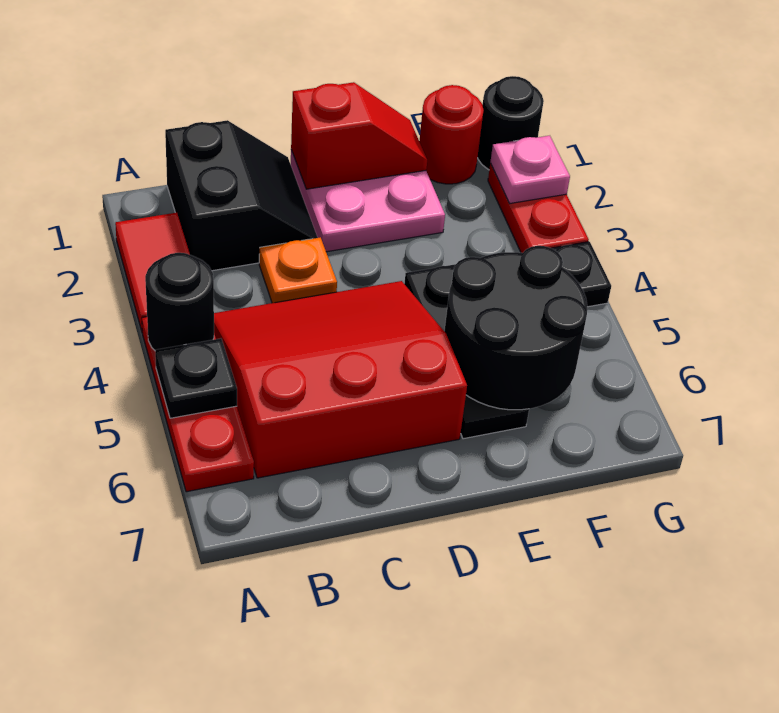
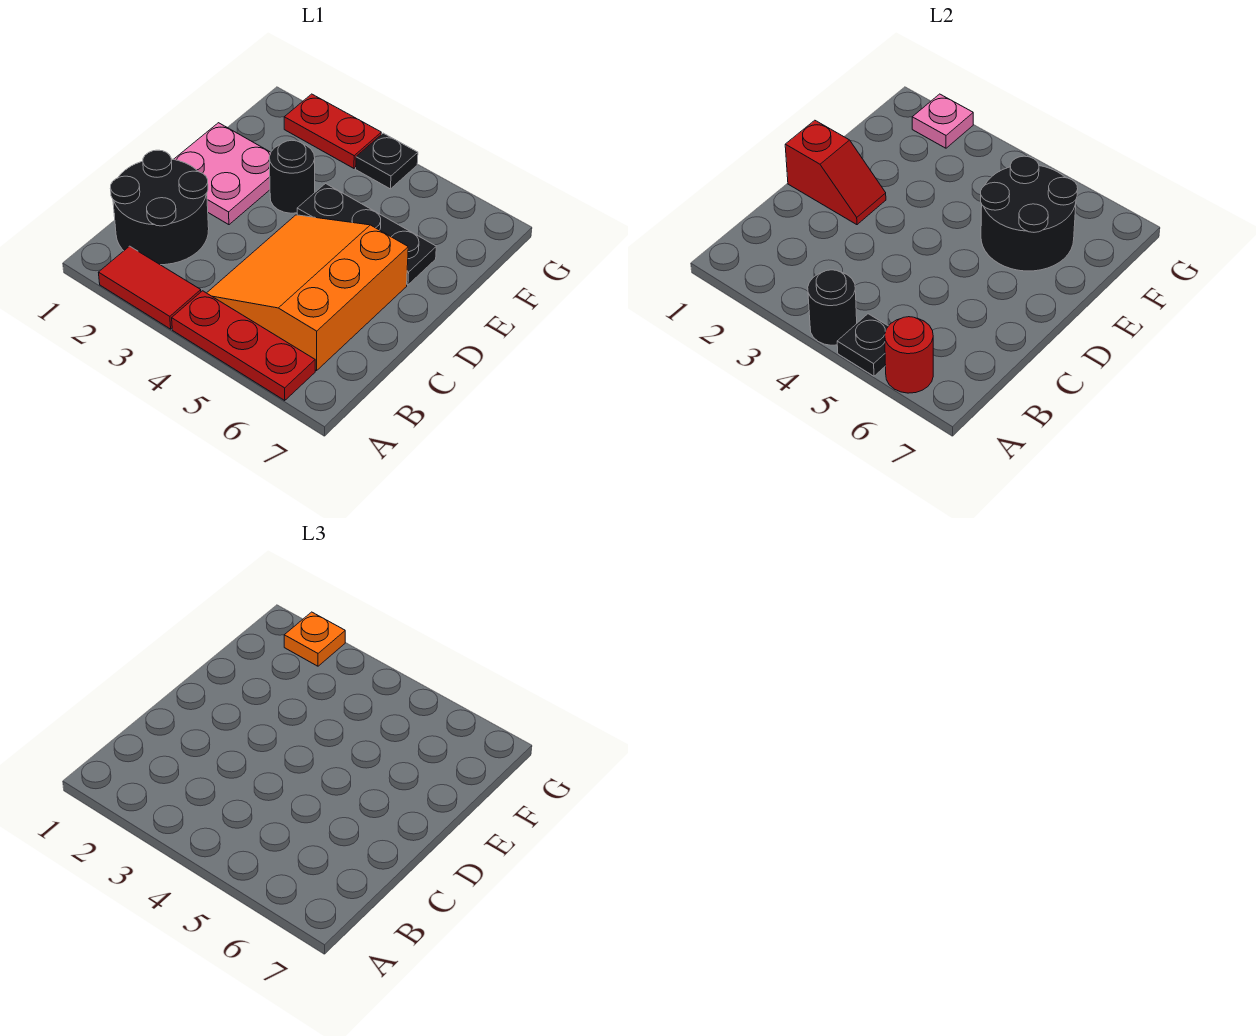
black 2x2 slope [165,120,317,271] -> black 2x2 round brick [110,150,209,265]
red 3x3 slope [214,281,467,478] -> orange 3x3 slope [207,215,408,371]
orange 1x1 plate [259,237,337,303] -> orange 1x1 plate moved to [284,612,345,666]
red 1x2 slope [291,82,427,189] -> red 1x2 slope turned to [785,120,886,225]
red 1x1 round brick [419,85,483,184] -> red 1x1 round brick moved to [885,317,933,393]
black 1x1 round brick [478,76,544,170] -> black 1x1 round brick moved to [269,140,315,213]

